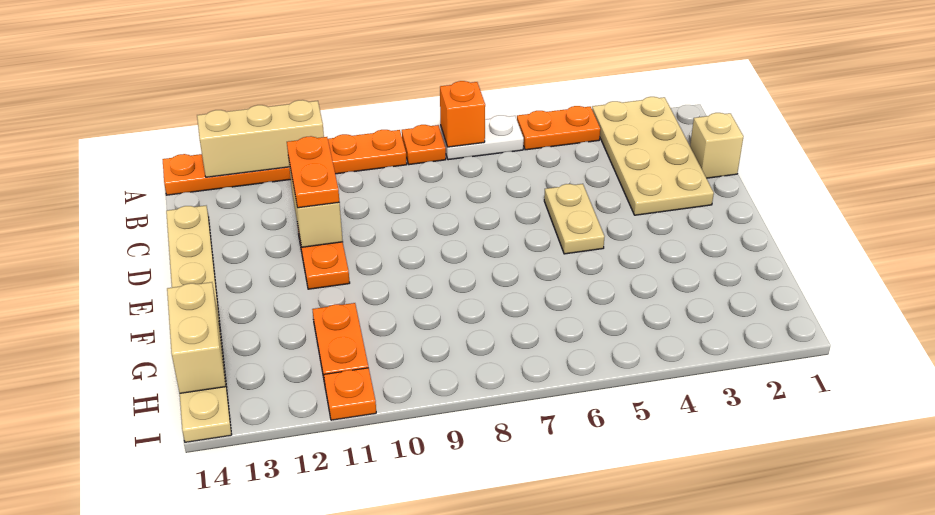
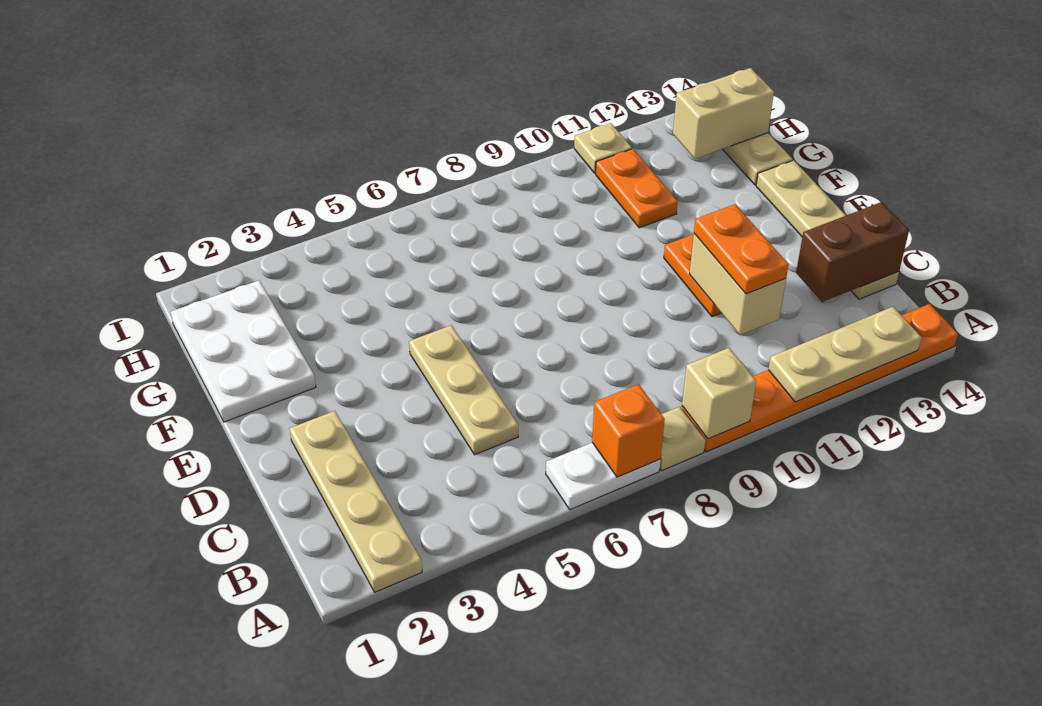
tan 2x4 plate [592,97,714,215] -> tan 1x4 plate [289,411,422,592]
orange 1x2 plate [517,106,600,150] -> none
orange 1x1 plate [402,125,446,165] -> tan 1x1 plate [660,407,706,471]
tan 1x3 brick [197,100,324,177] -> tan 1x3 plate [768,307,921,402]
tan 1x1 brick [690,113,744,178] -> tan 1x1 brick moved to [682,348,756,439]
none -> brown 1x2 brick [796,202,909,302]
tan 1x2 plate [544,184,605,254] -> tan 1x3 plate [409,325,518,455]
none -> white 2x3 plate [171,281,316,422]
tan 1x2 brick [167,282,226,393] -> tan 1x2 brick turned to [673,68,774,159]
orange 1x1 plate [324,368,376,420] -> tan 1x1 plate [574,123,632,173]

